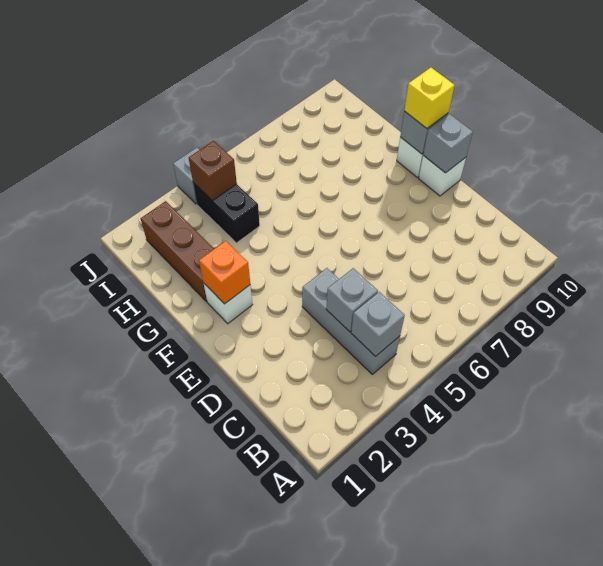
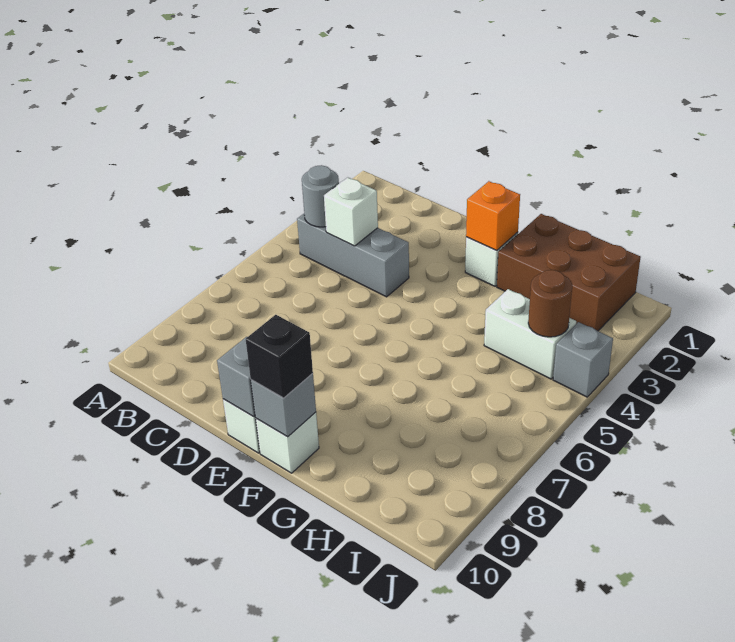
grey 1x1 brick [351,292,405,356] -> grey 1x1 round brick [302,165,339,227]
grey 1x1 brick [326,268,378,332] -> white 1x1 brick [324,177,378,246]
yellow 1x1 brick [404,68,455,128] -> black 1x1 brick [246,315,313,398]
brown 1x3 brick [141,201,214,301] -> brown 2x3 brick [497,214,641,331]
black 1x2 brick [193,183,260,243] -> white 1x2 brick [484,289,576,379]
brown 1x1 brick [189,141,237,201] -> brown 1x1 round brick [528,270,572,337]

